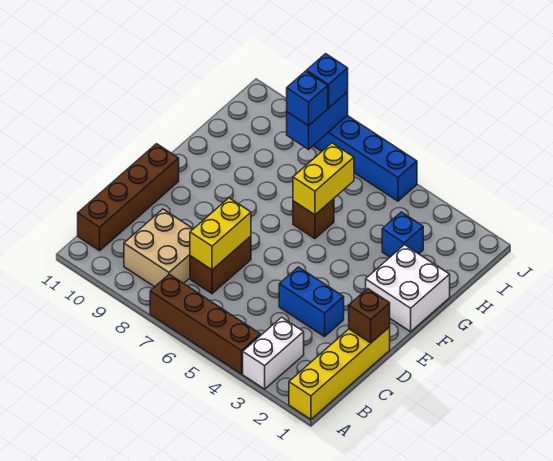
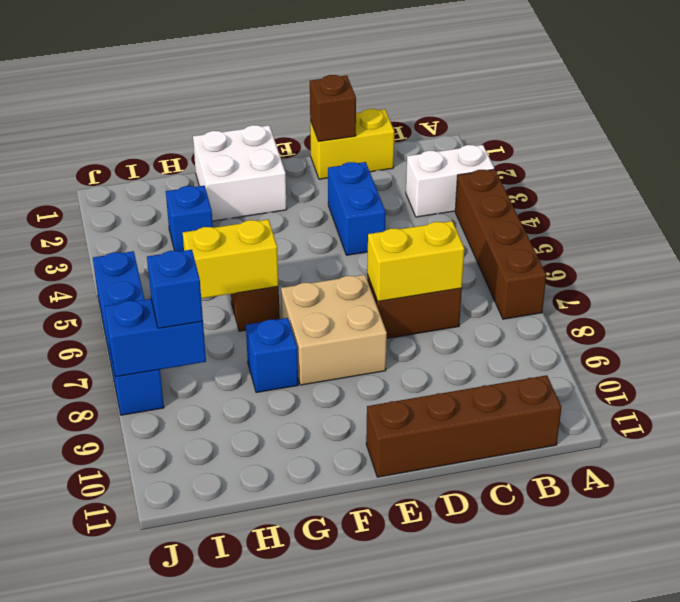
yellow 1x4 brick [289,327,390,419] -> yellow 1x2 brick [310,109,394,179]
tan 2x2 brick [124,209,193,287] -> tan 2x2 brick moved to [281,275,387,385]
blue 1x1 brick [307,54,348,108] -> blue 1x1 brick moved to [246,318,298,393]

